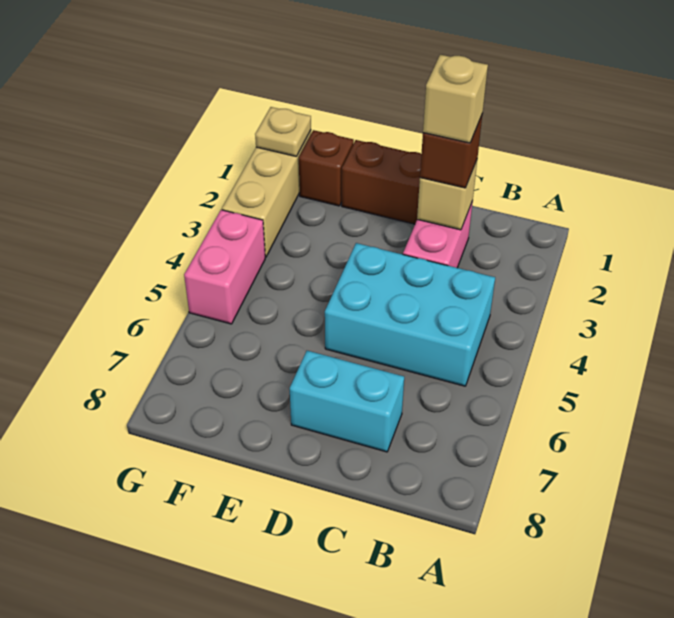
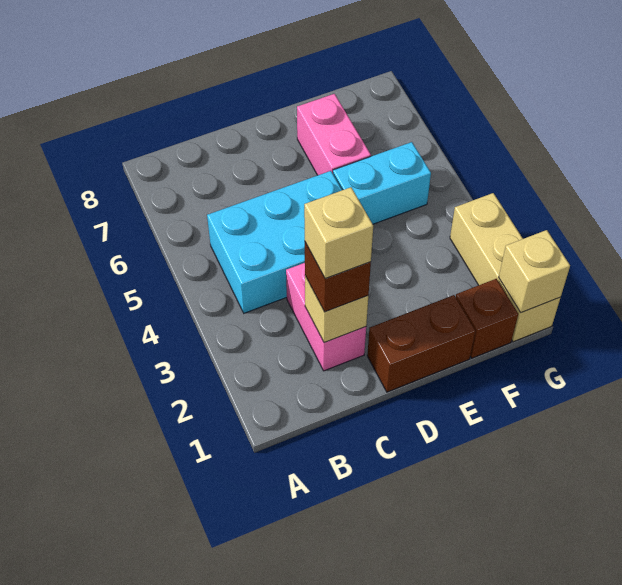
cyan 1x2 brick [290,351,404,452] -> cyan 1x2 brick moved to [333,142,431,224]
tan 1x1 plate [255,107,311,157] -> tan 1x1 brick [499,230,570,313]
pink 1x2 brick [184,210,265,324] -> pink 1x2 brick moved to [297,94,371,175]

